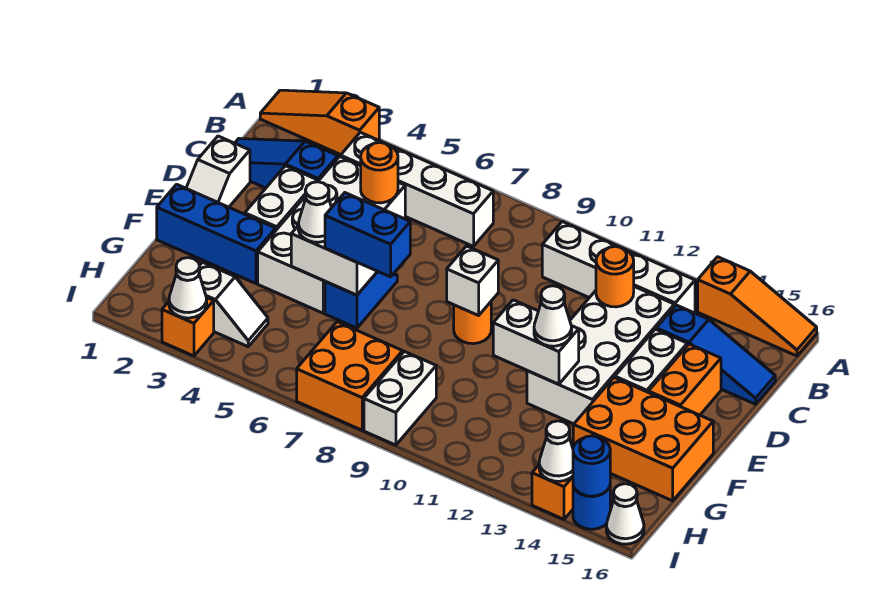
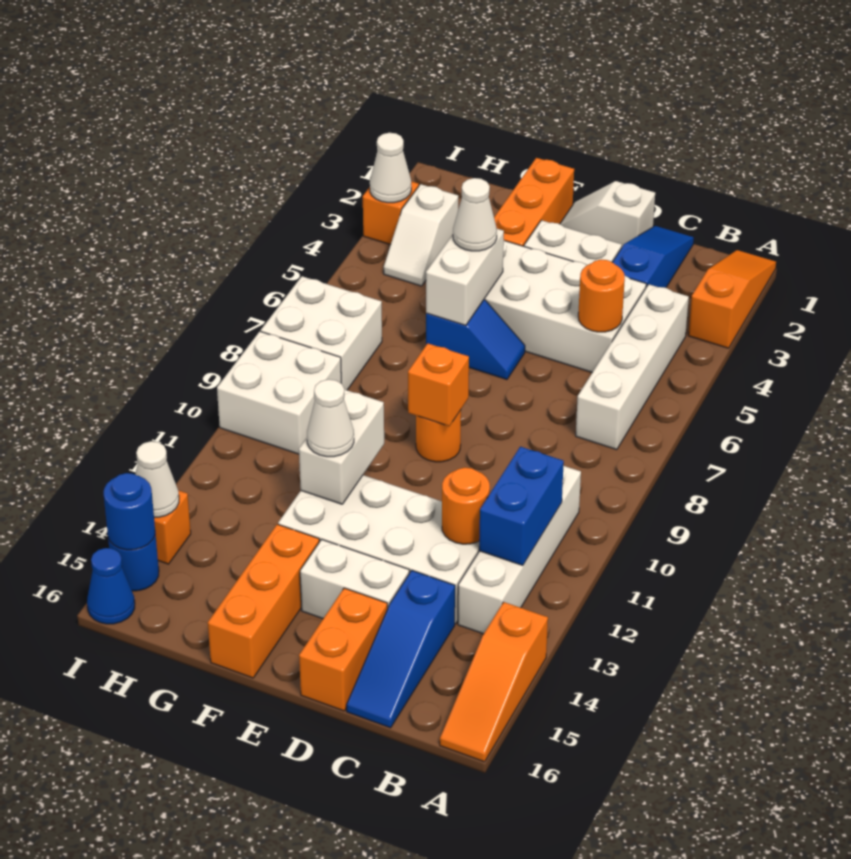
orange 1x2 brick [649,344,721,415] -> orange 1x2 brick turned to [299,588,388,711]
white 1x1 brick [447,246,498,315] -> orange 1x1 brick [408,343,469,426]
blue 1x3 brick [157,184,276,283] -> orange 1x3 brick [494,158,574,246]
blue 1x2 brick [325,193,410,277] -> blue 1x2 brick moved to [479,447,564,565]
orange 2x3 brick [573,378,713,501] -> orange 1x3 brick [208,524,319,678]
orange 2x2 brick [297,322,403,430] -> white 2x2 brick [261,276,382,390]
white 1x2 brick [364,351,436,445] -> white 2x2 brick [217,331,341,454]
white 1x1 cone [606,484,644,544] -> blue 1x1 cone [87,548,135,624]

